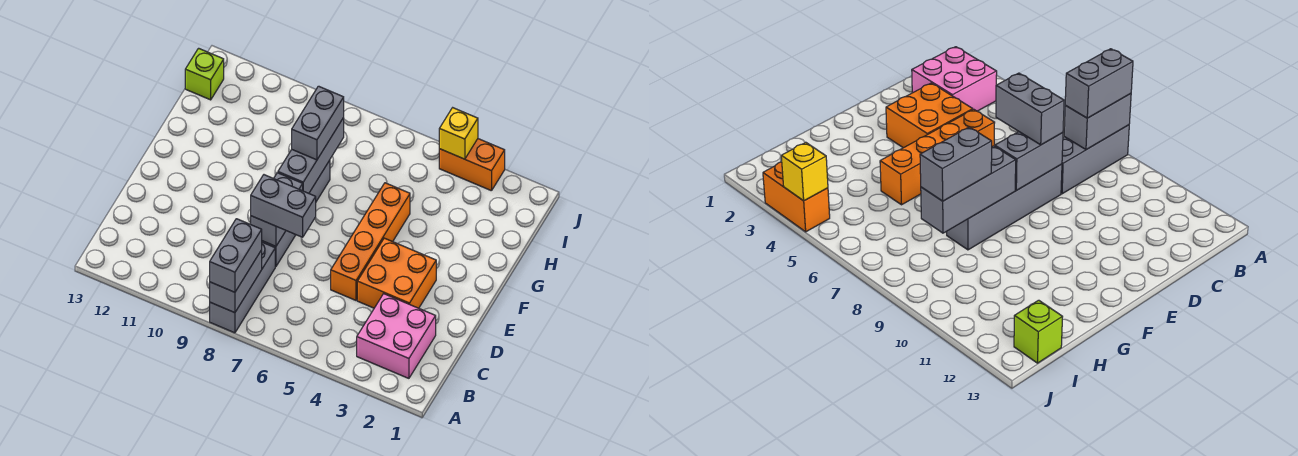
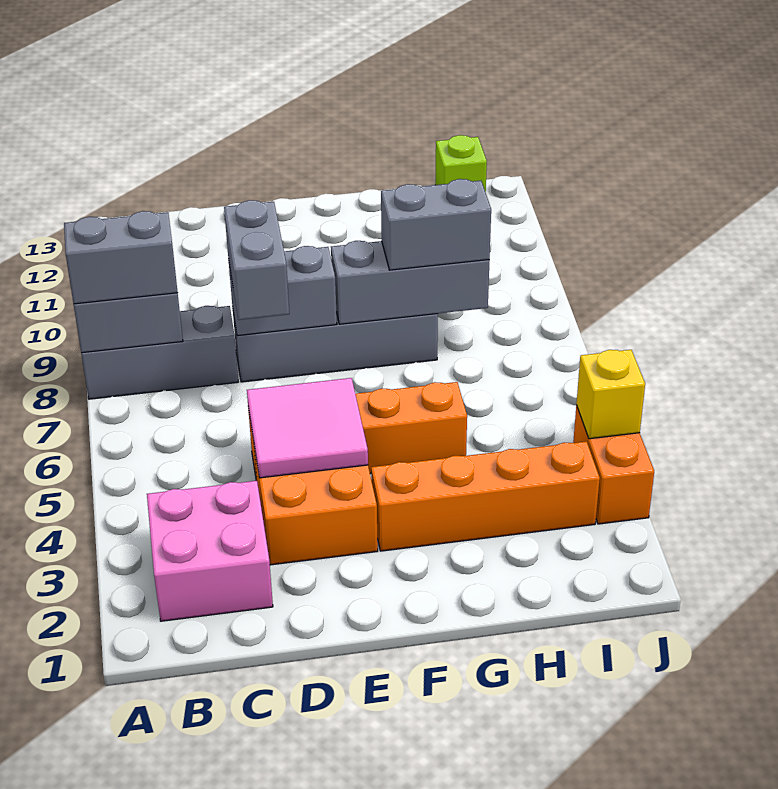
none -> pink 2x2 tile [247,378,368,478]
none -> orange 1x4 brick [371,441,600,551]

